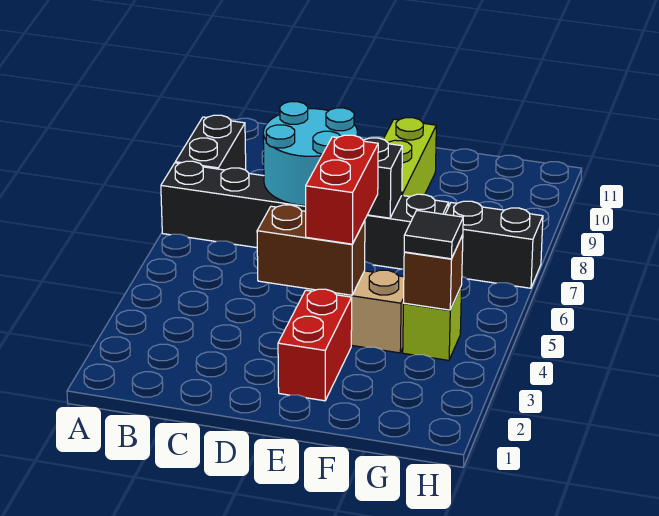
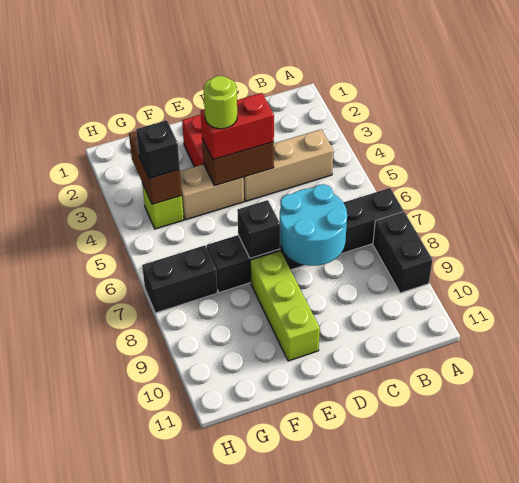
none -> tan 1x3 brick [243,129,333,201]
red 1x2 brick [306,135,378,244] -> red 1x2 brick turned to [201,93,274,160]
none -> lime 1x1 round brick [204,76,237,129]
brown 1x1 brick [404,235,463,310] -> brown 1x2 brick [129,131,182,204]
black 1x1 tile [404,210,463,259] -> black 1x1 brick [136,120,180,178]

